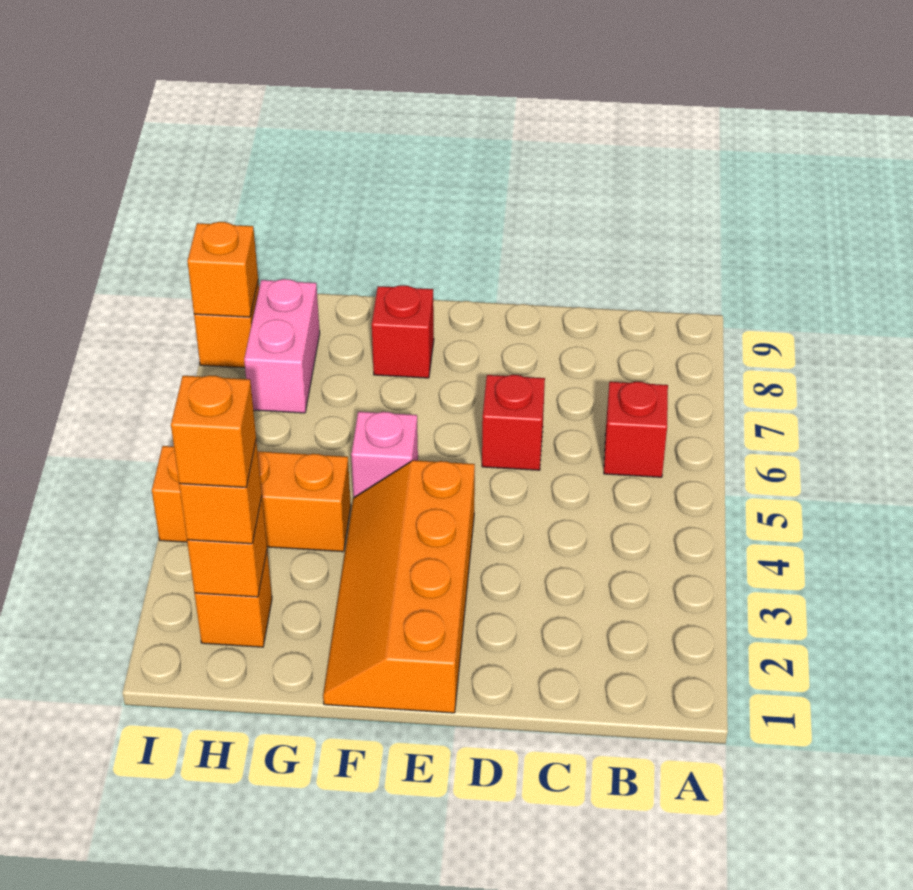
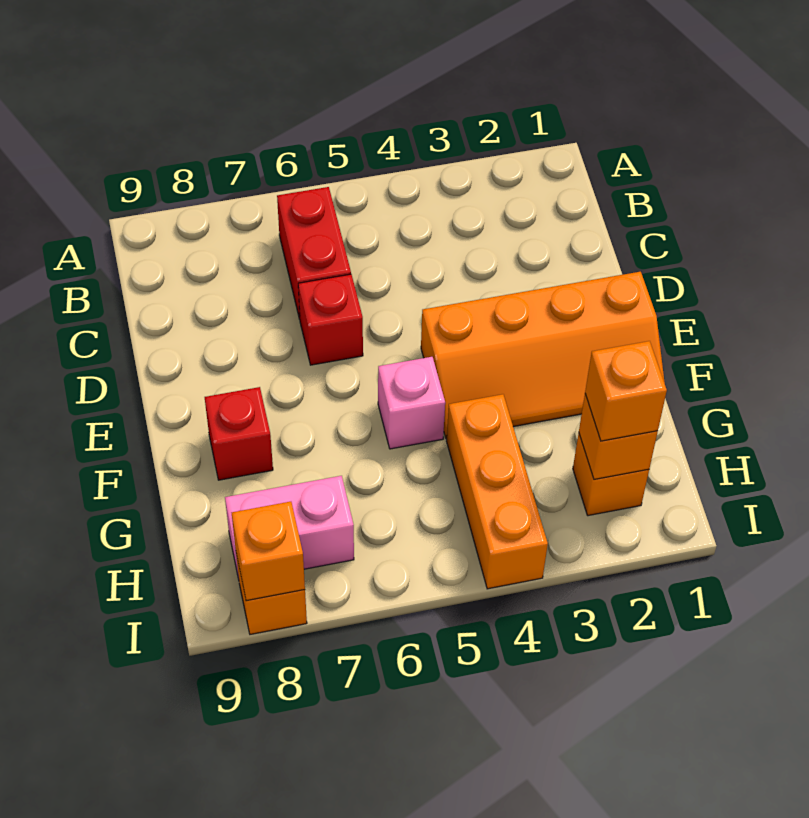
red 1x1 brick [604,382,668,477] -> red 1x2 brick [277,187,351,319]
orange 1x1 brick [171,375,256,487] -> none

